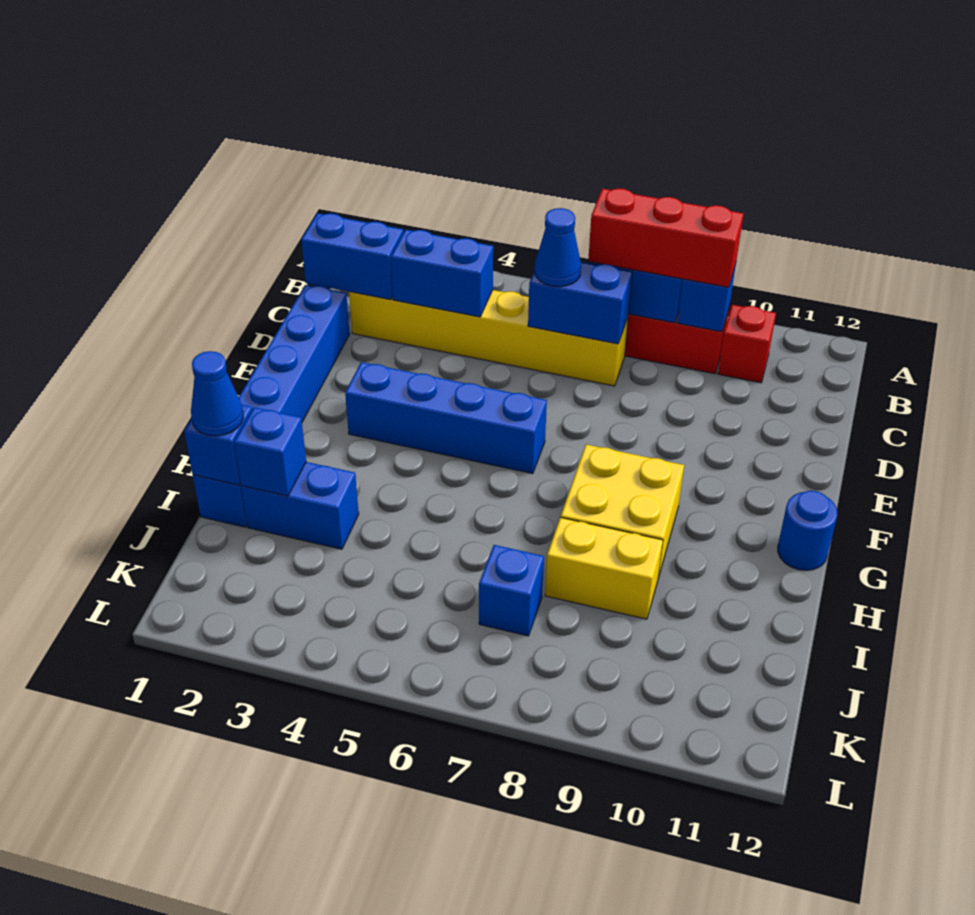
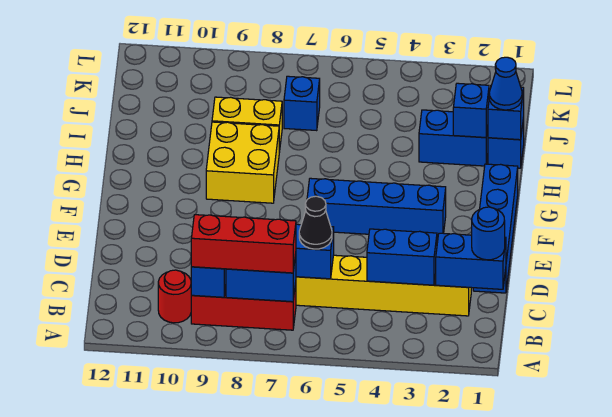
red 1x1 brick [718,305,776,383] -> red 1x1 round brick [158,270,192,323]
blue 1x1 cone [535,208,581,287] -> black 1x1 cone [299,196,332,249]
blue 1x1 round brick [778,491,837,570] -> blue 1x1 round brick moved to [472,207,505,260]

